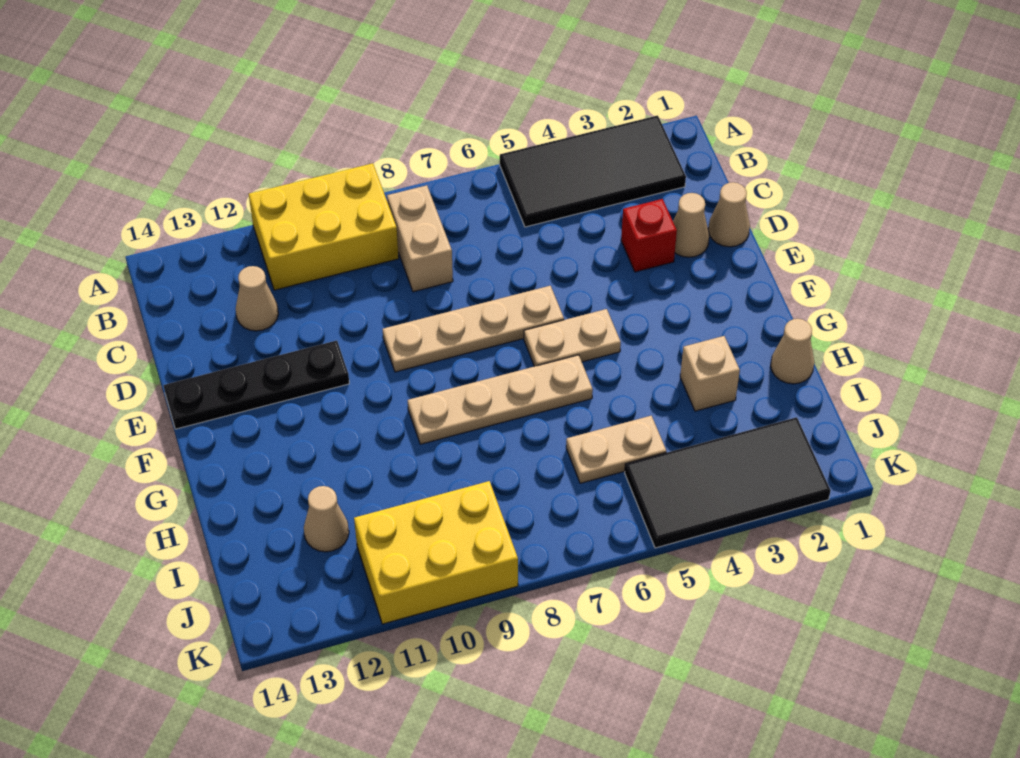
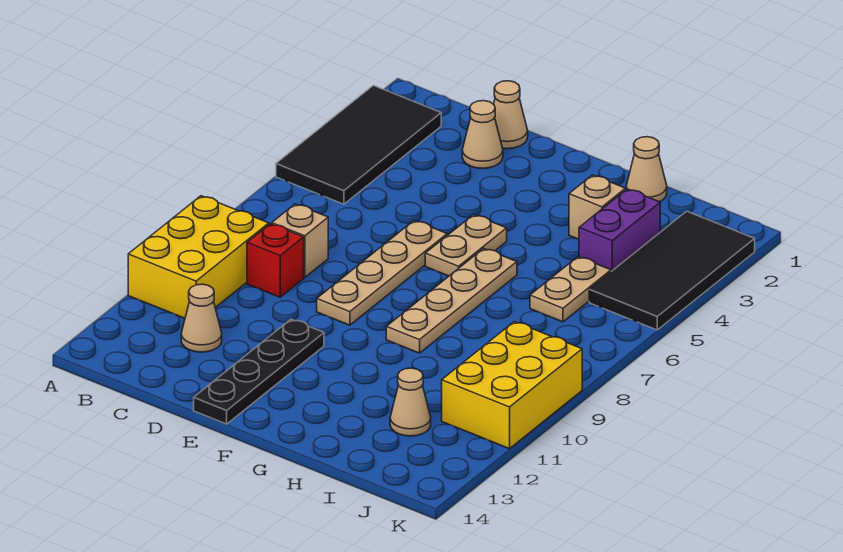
tan 1x2 brick [387,185,453,292] -> tan 1x1 brick [272,204,328,278]
red 1x1 brick [621,199,677,272] -> red 1x1 brick moved to [247,224,304,297]
none -> purple 1x2 brick [579,189,660,272]

